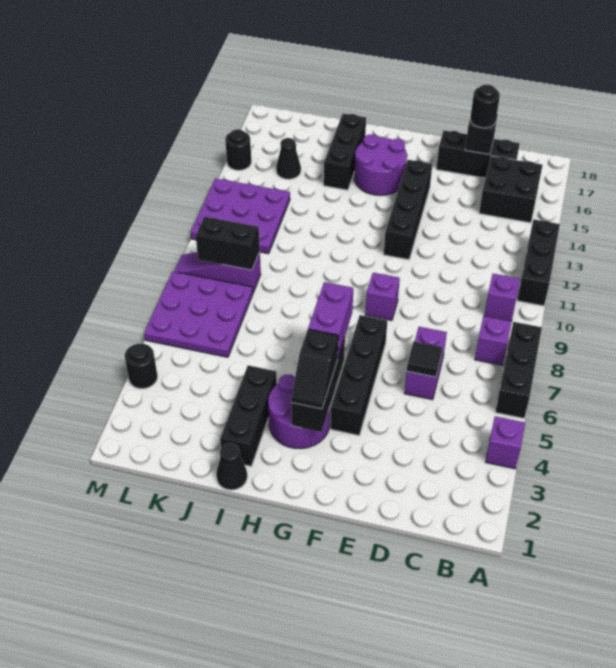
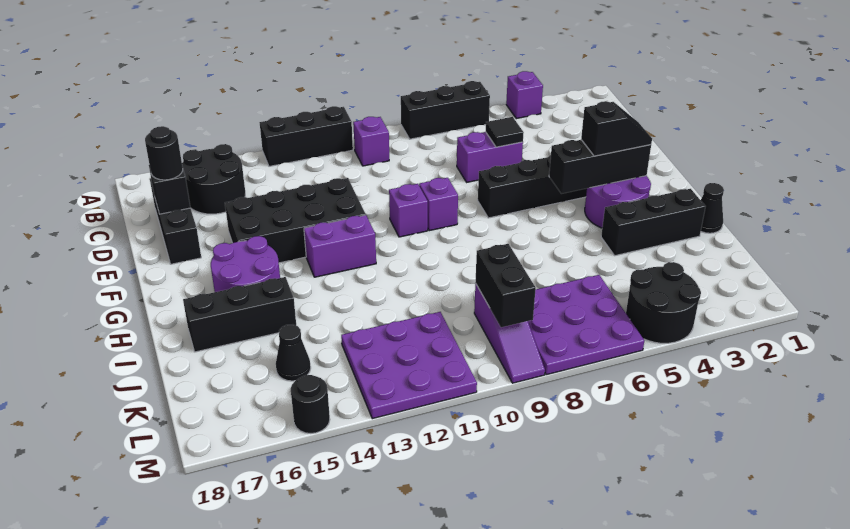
purple 1x1 brick [475,316,512,365] -> purple 1x1 brick moved to [389,184,428,237]
black 2x2 brick [479,156,543,223] -> black 2x2 round brick [182,144,245,214]
black 1x4 brick [384,160,432,260] -> black 2x4 brick [225,178,366,263]
purple 1x2 brick [308,282,353,357] -> purple 1x2 brick moved to [304,215,376,277]
black 1x1 round brick [125,344,158,389] -> black 2x2 round brick [626,262,701,343]

